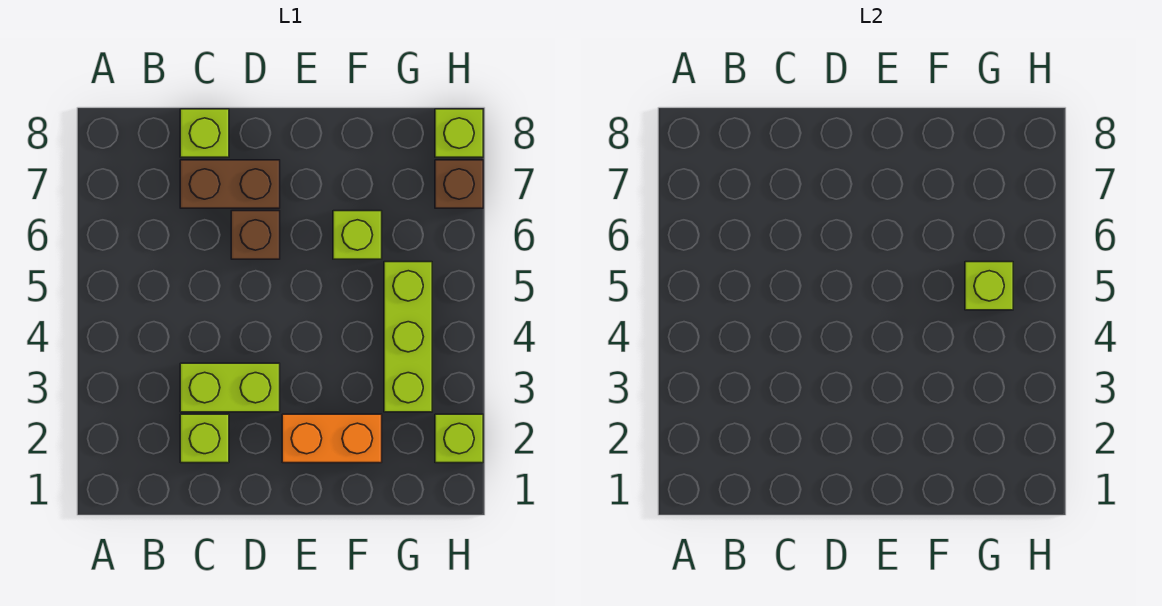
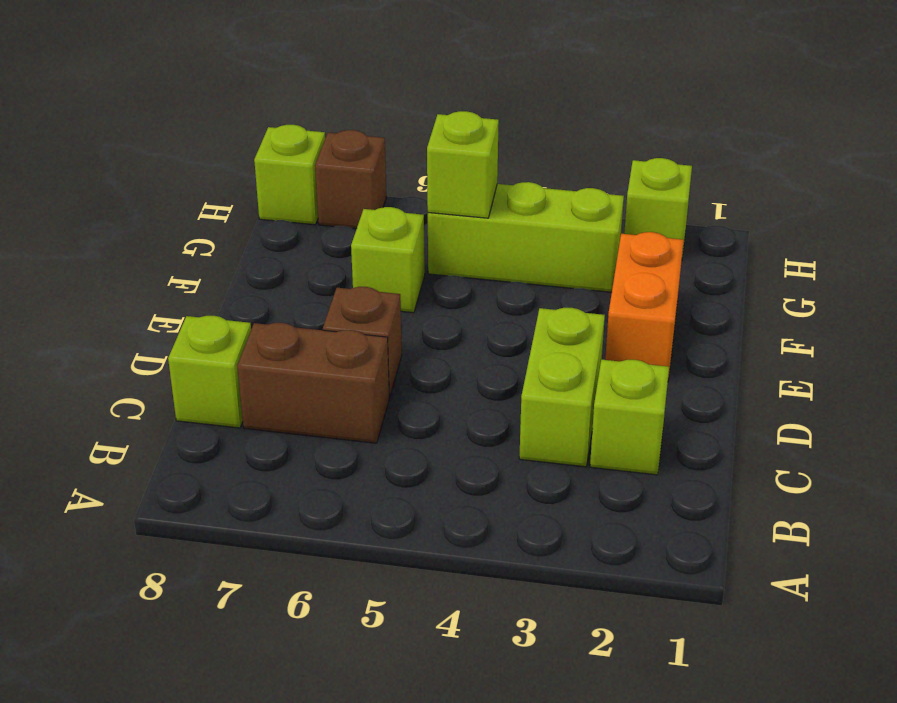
brown 1x2 brick [180,160,280,208] -> brown 1x2 brick turned to [237,323,389,443]

